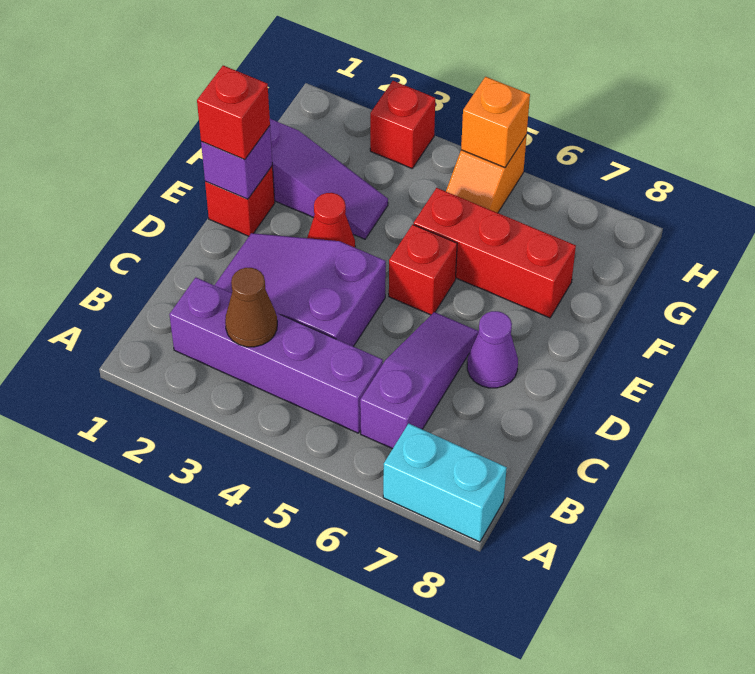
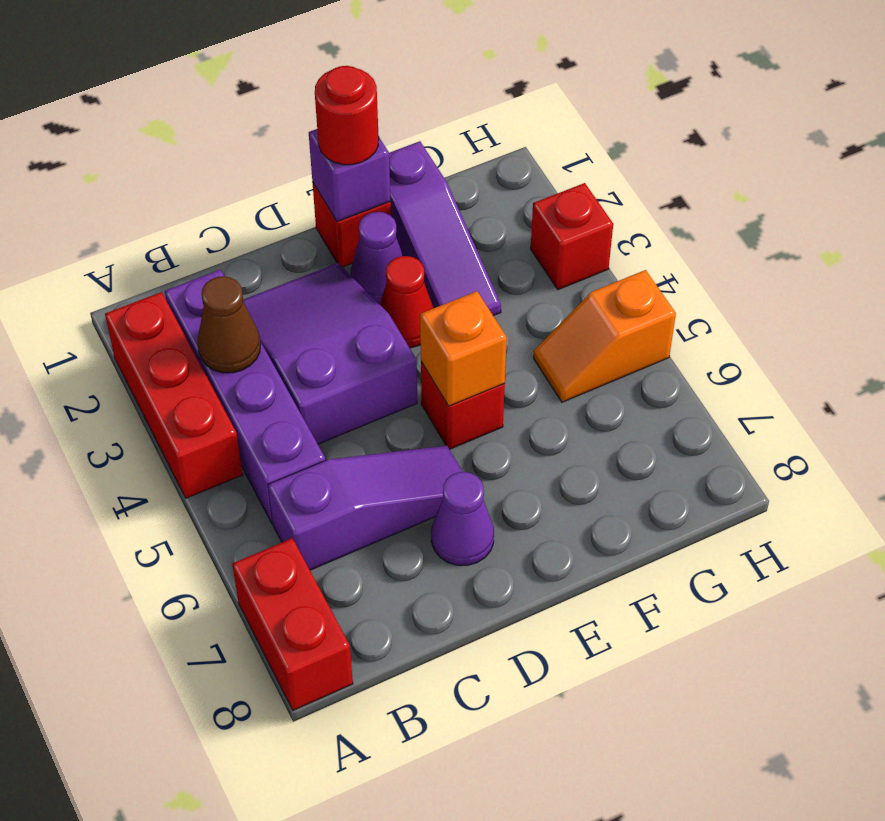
cyan 1x2 brick [383,424,507,542] -> red 1x2 brick [232,538,353,710]
red 1x1 brick [197,66,270,160] -> red 1x1 round brick [315,66,379,165]
none -> purple 1x1 cone [351,212,403,303]
red 1x3 brick [414,188,576,318] -> red 1x3 brick moved to [105,292,243,498]
orange 1x1 brick [461,77,530,167] -> orange 1x1 brick moved to [420,291,507,406]

